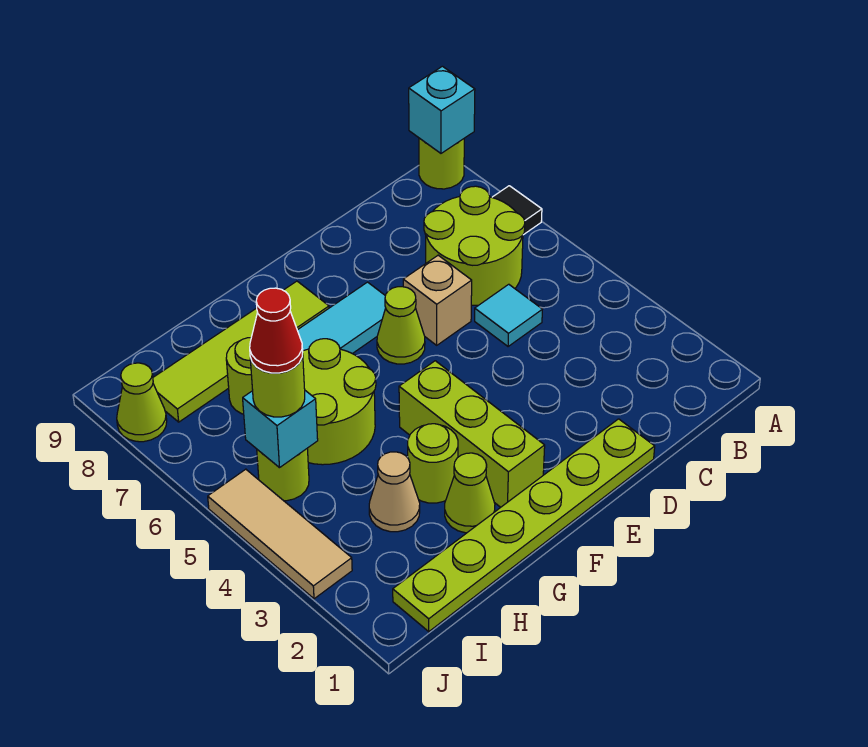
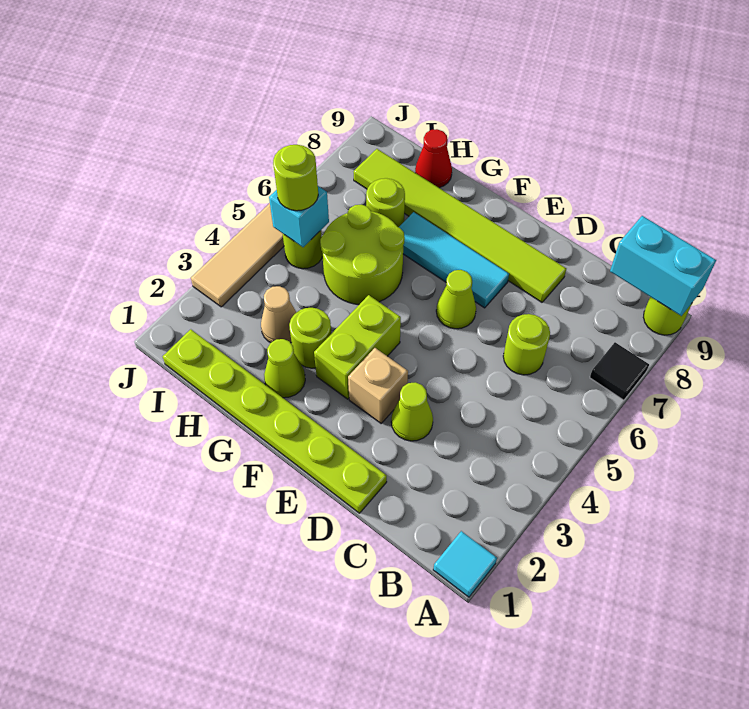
cyan 1x1 brick [409,66,475,153] -> cyan 1x2 brick [610,216,716,316]
lime 2x2 round brick [424,186,525,305] -> lime 1x1 round brick [503,314,550,375]
cyan 1x1 tile [475,284,542,347] -> cyan 1x1 tile moved to [433,531,497,597]
tan 1x1 brick [403,255,472,345] -> tan 1x1 brick moved to [348,348,408,423]
lime 1x3 brick [399,361,545,507] -> lime 1x2 brick [314,295,401,399]
lime 1x4 tile [153,281,329,422] -> lime 1x6 tile [354,149,566,302]
red 1x1 cone [250,288,303,373] -> red 1x1 cone moved to [415,129,452,188]
lime 1x1 cone [117,363,167,442] -> lime 1x1 cone moved to [391,382,433,441]

